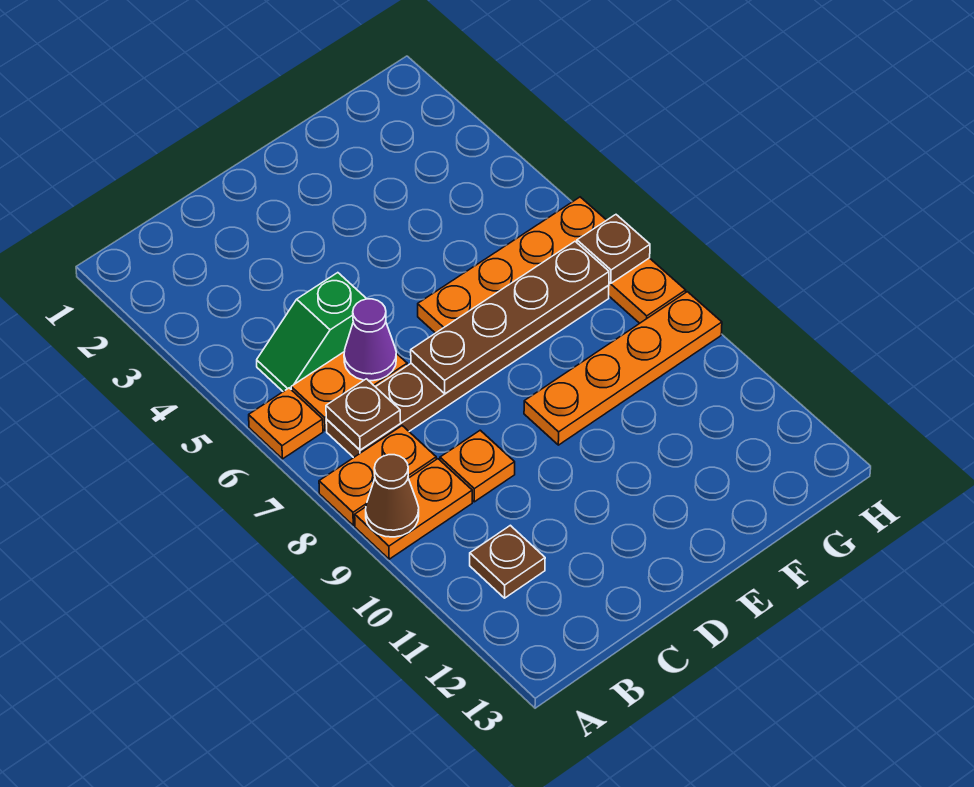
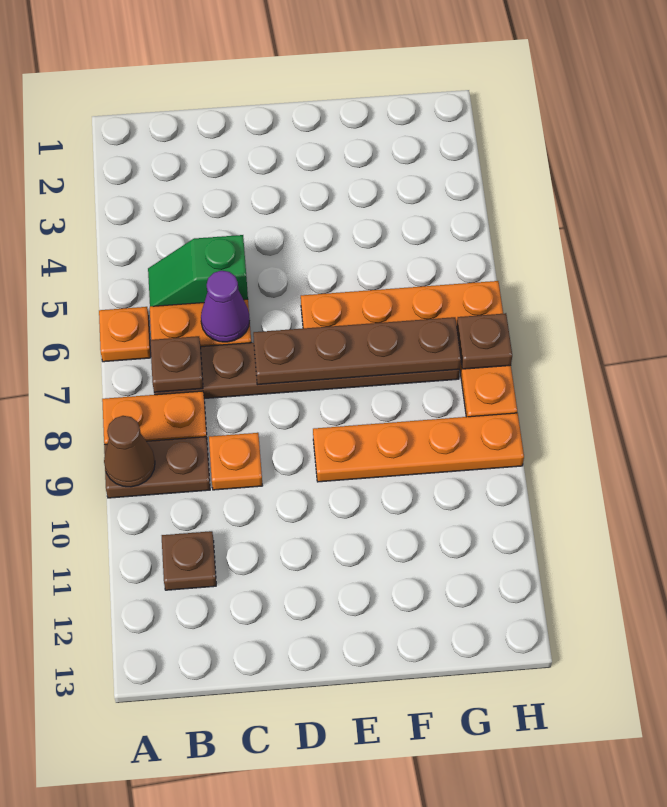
orange 1x2 plate [355,459,472,559] -> brown 1x2 plate [104,437,210,498]

